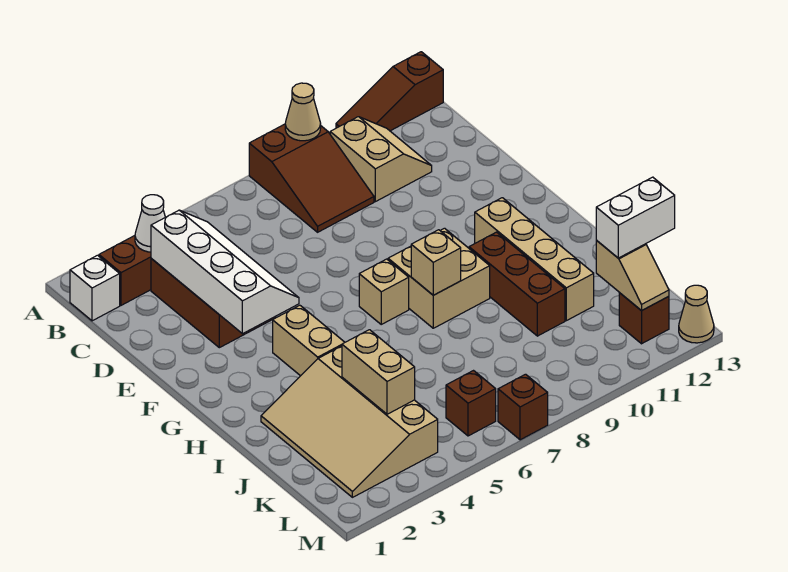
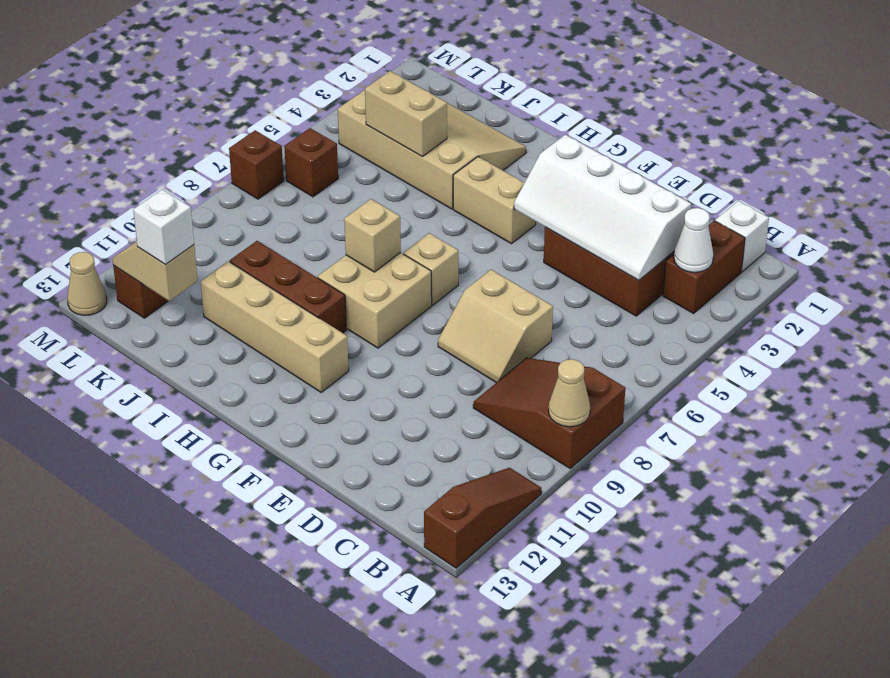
tan 2x2 slope [330,117,432,202] -> tan 2x2 slope moved to [438,270,553,383]
white 1x2 brick [596,177,675,258] -> white 1x1 brick [133,189,194,265]

